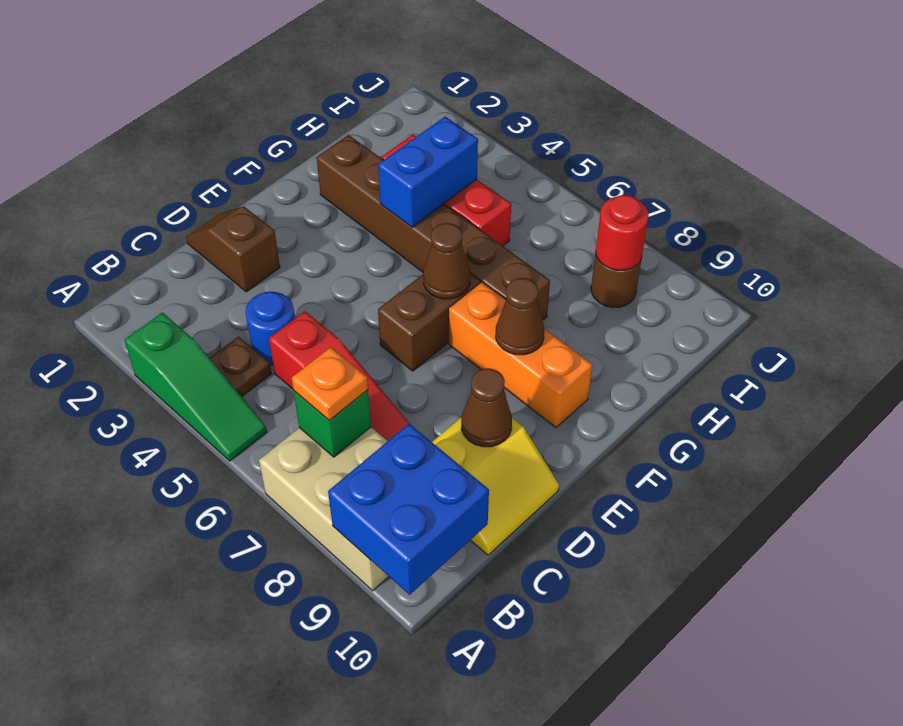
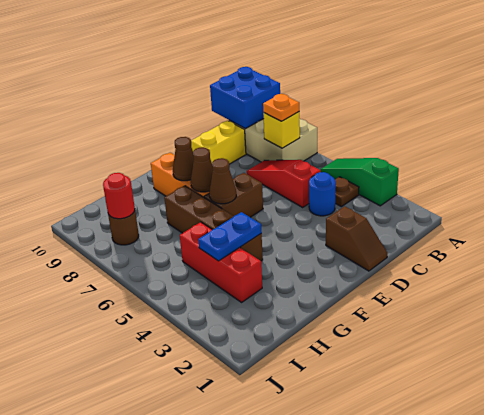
green 1x1 brick [294,390,371,457] -> yellow 1x1 brick [263,112,300,148]
brown 1x1 cone [461,368,512,447] -> brown 1x1 cone moved to [191,147,213,192]
brown 1x6 brick [316,135,550,320] -> brown 1x4 brick [164,186,263,261]
blue 1x2 brick [378,117,478,227] -> blue 1x2 plate [198,212,262,261]

